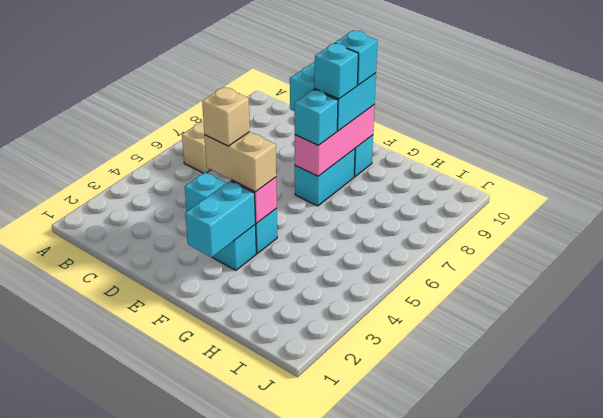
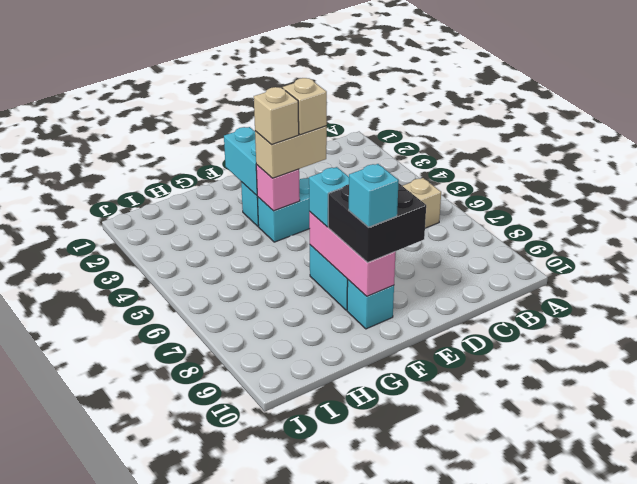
cyan 2x2 brick [290,62,376,131] -> black 2x2 brick [328,183,426,263]
none -> tan 1x1 brick [254,87,299,145]
cyan 1x1 brick [315,43,358,99] -> none

